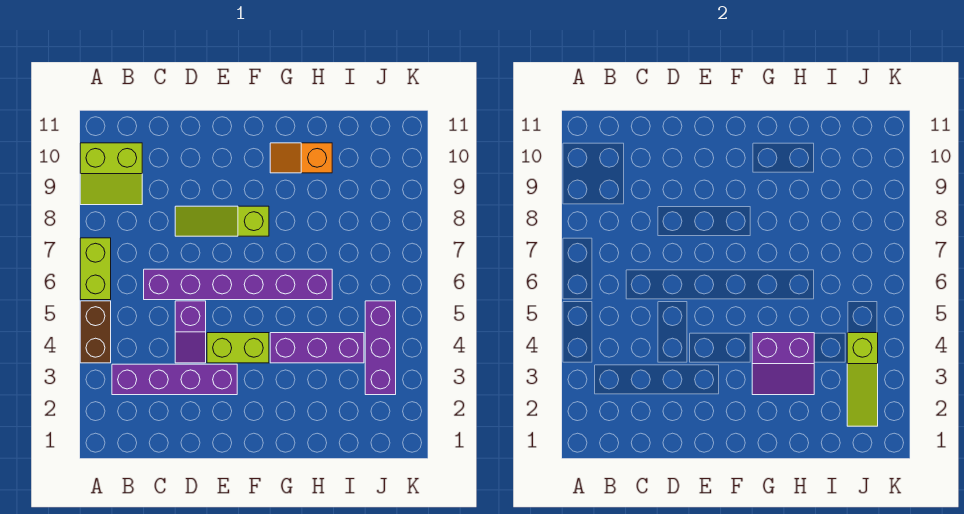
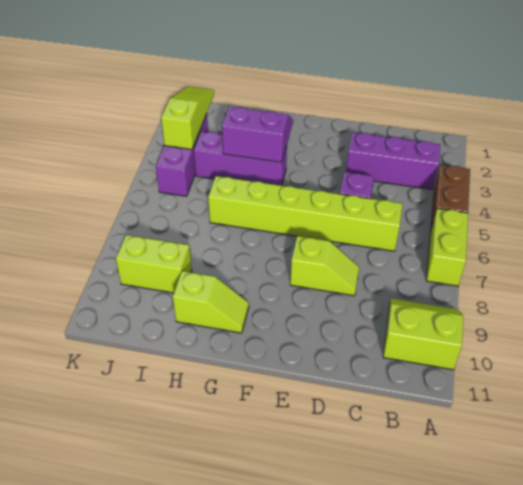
purple 1x4 brick [112,364,237,395] -> purple 1x3 brick [346,133,440,190]
purple 1x6 brick [144,269,332,300] -> lime 1x6 brick [208,176,402,251]
lime 1x3 slope [175,206,269,236] -> lime 1x2 slope [290,236,359,296]
lime 1x2 brick [207,333,269,363] -> lime 1x2 brick moved to [116,235,192,293]
orange 1x2 slope [270,143,332,173] -> lime 1x2 slope [173,271,249,333]

